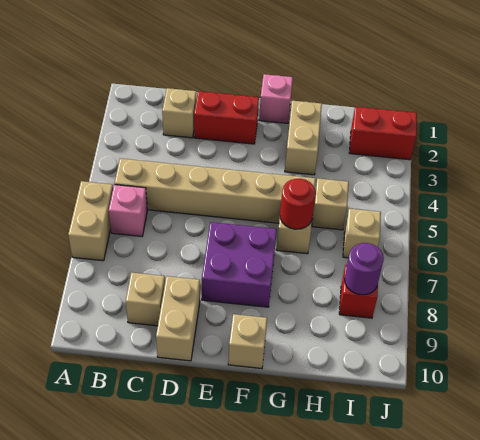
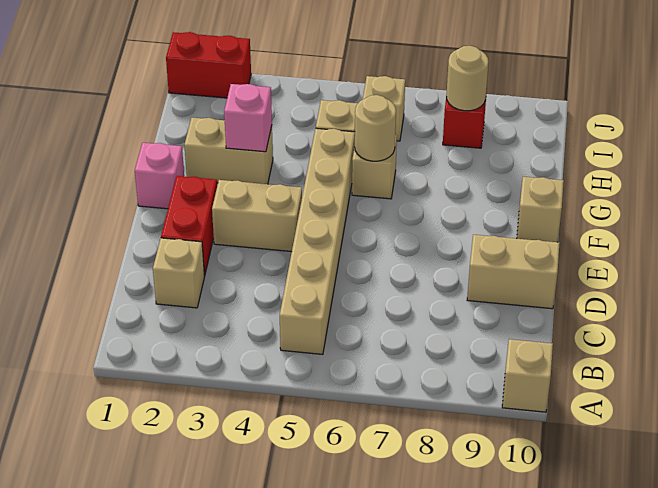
tan 1x2 brick [68,181,113,261] -> tan 1x2 brick moved to [212,180,302,252]
pink 1x1 brick [109,185,147,236] -> pink 1x1 brick moved to [224,84,272,152]
tan 1x1 brick [126,272,165,326] -> tan 1x1 brick moved to [502,339,553,412]
purple 2x2 brick [202,222,277,307] -> none
red 1x1 round brick [280,179,316,229] -> tan 1x1 round brick [355,95,396,161]
red 1x2 brick [350,107,417,160] -> red 1x2 brick turned to [166,32,251,98]
purple 1x1 round brick [345,243,384,295] -> tan 1x1 round brick [446,46,489,111]

